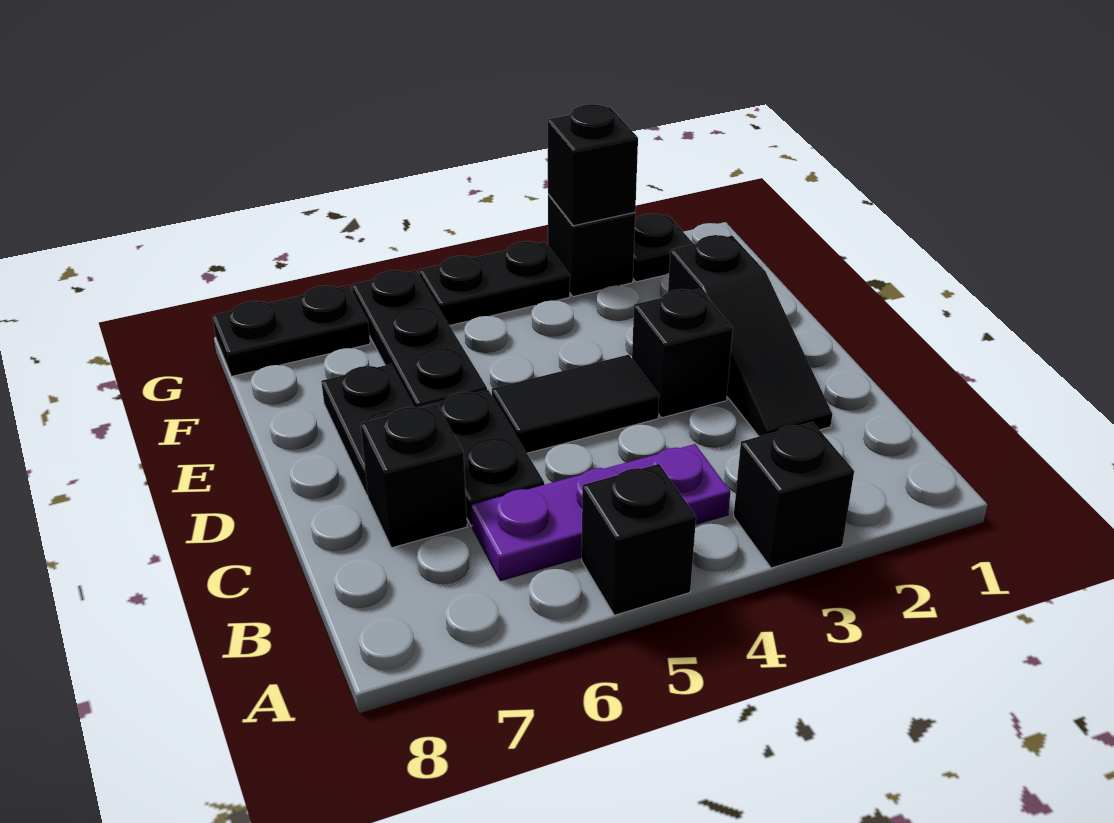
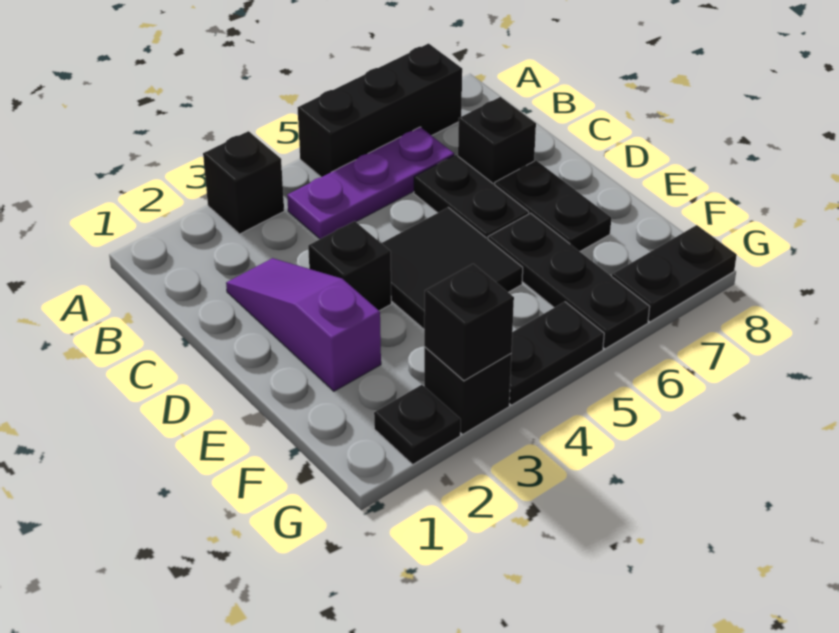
black 1x1 brick [581,464,696,615] -> black 1x3 brick [298,44,462,177]
black 1x3 slope [668,235,832,436] -> purple 1x3 slope [226,258,381,391]
black 1x2 tile [492,355,659,453] -> black 2x2 tile [381,208,523,329]

